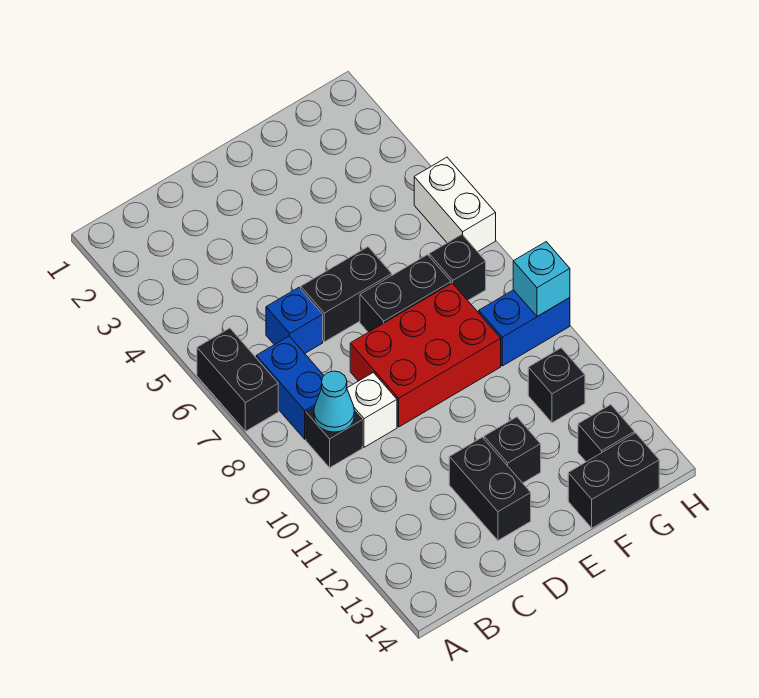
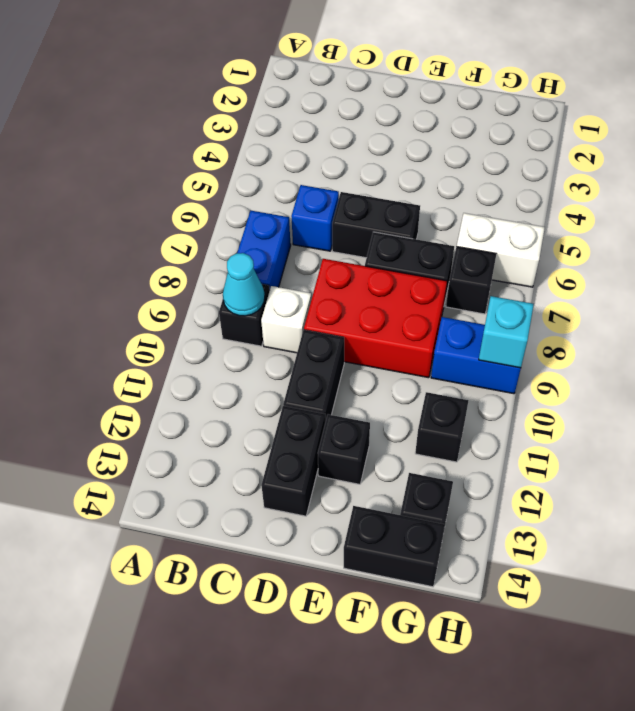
black 1x2 brick [197,328,278,431] -> black 1x2 brick moved to [283,330,344,422]
white 1x2 brick [414,157,496,252] -> white 1x2 brick turned to [457,213,545,287]

